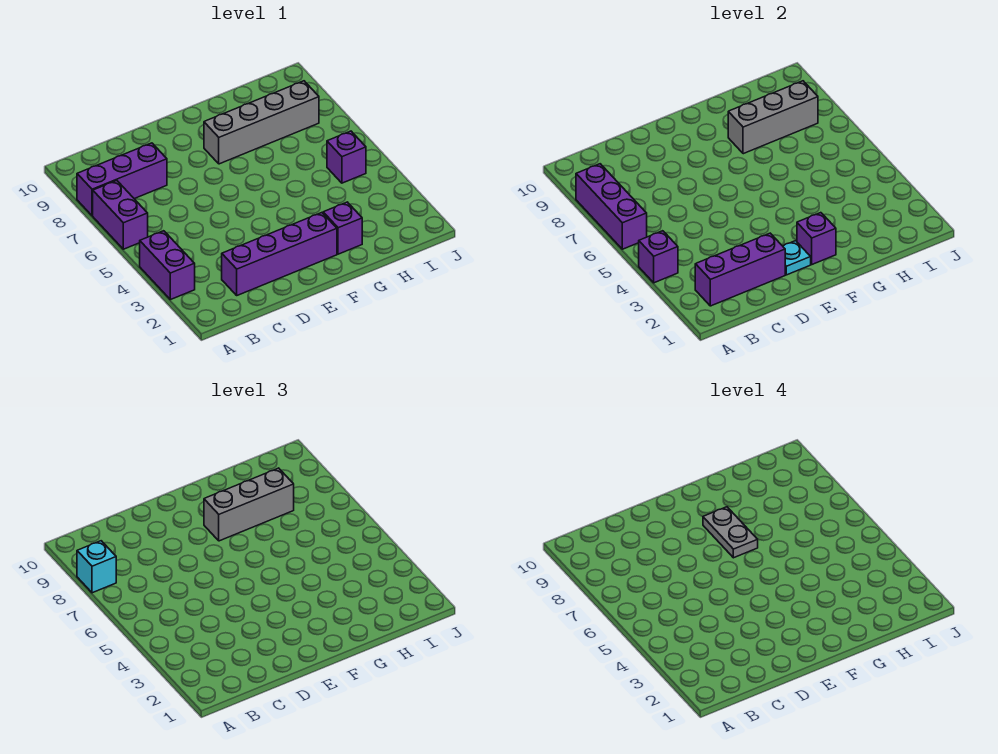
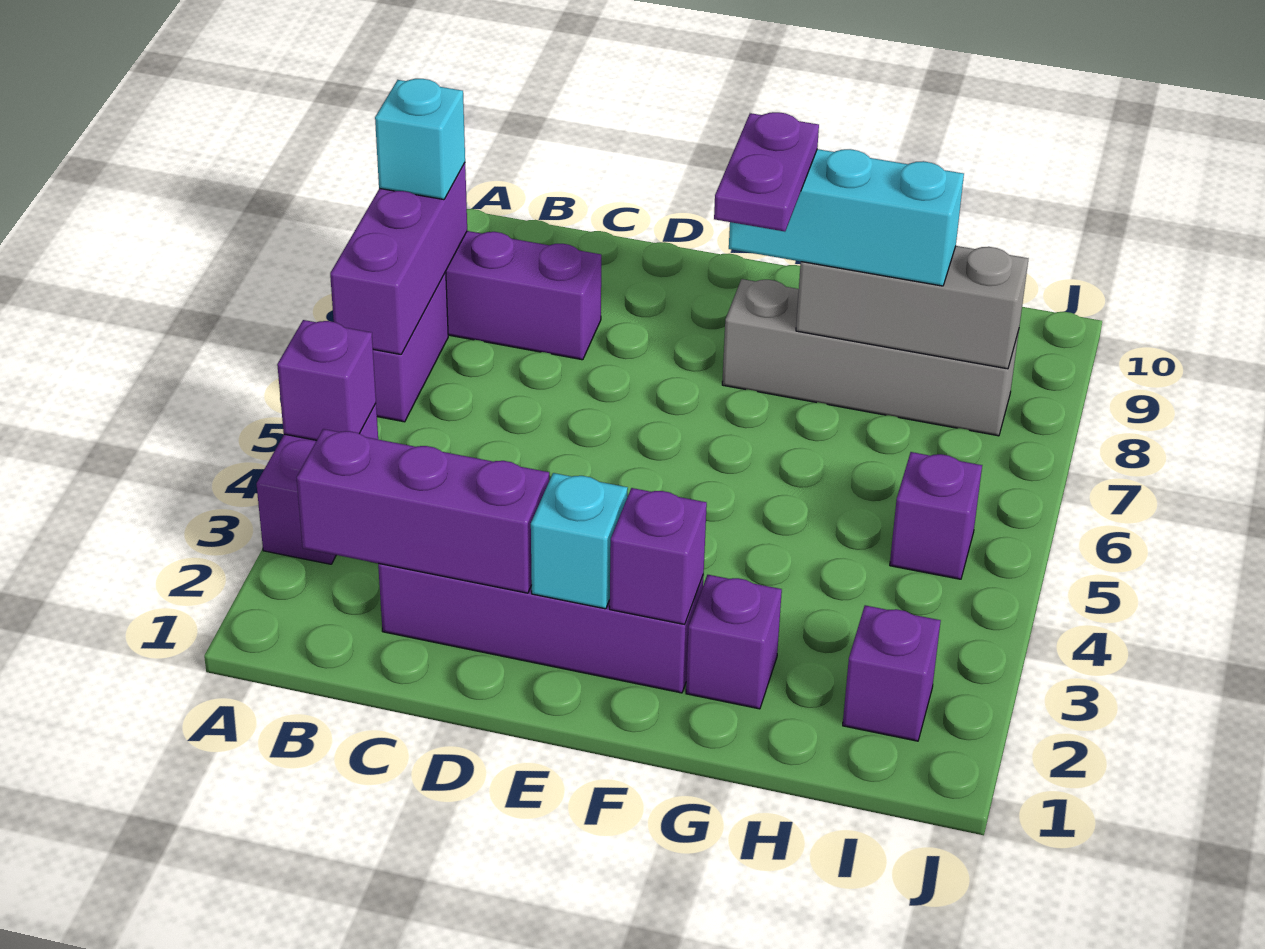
cyan 1x1 plate [783,241,811,275] -> cyan 1x1 brick [531,473,628,609]
grey 1x2 plate [703,507,758,558] -> purple 1x2 plate [714,112,819,231]
grey 1x3 brick [204,468,294,541] -> cyan 1x3 brick [729,149,964,286]
none -> purple 1x1 brick [843,605,941,741]

